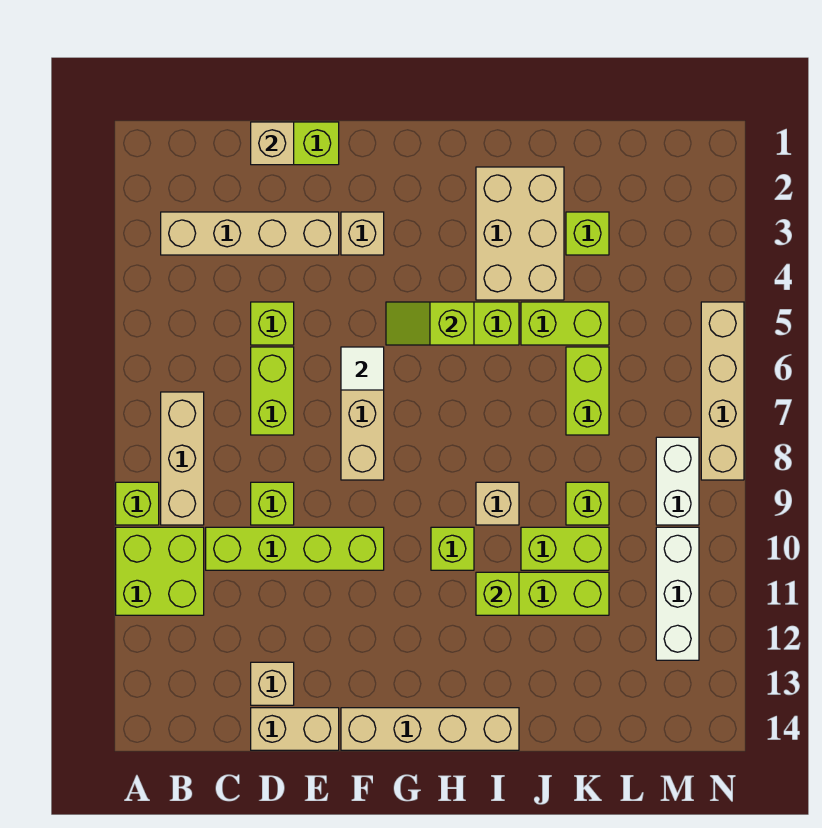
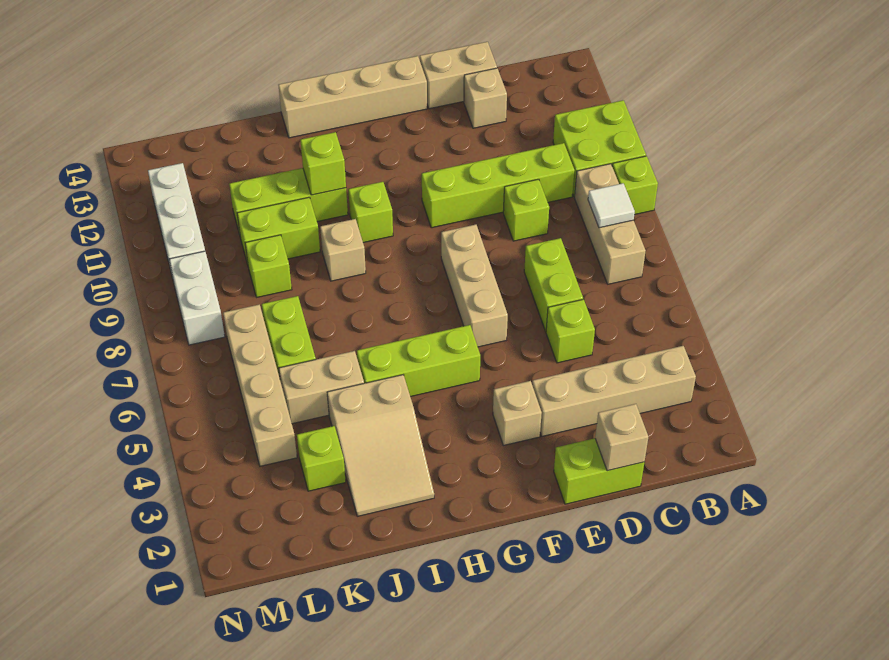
white 1x1 tile [341,347,384,390] -> white 1x1 tile moved to [588,183,635,228]
lime 1x2 slope [386,302,474,345] -> none
tan 2x3 brick [476,167,564,300] -> tan 2x3 slope [327,375,434,516]
lime 1x2 brick [521,302,609,345] -> tan 1x2 brick [279,351,364,424]
tan 1x4 brick [701,302,744,480] -> tan 1x4 brick moved to [223,304,297,466]

